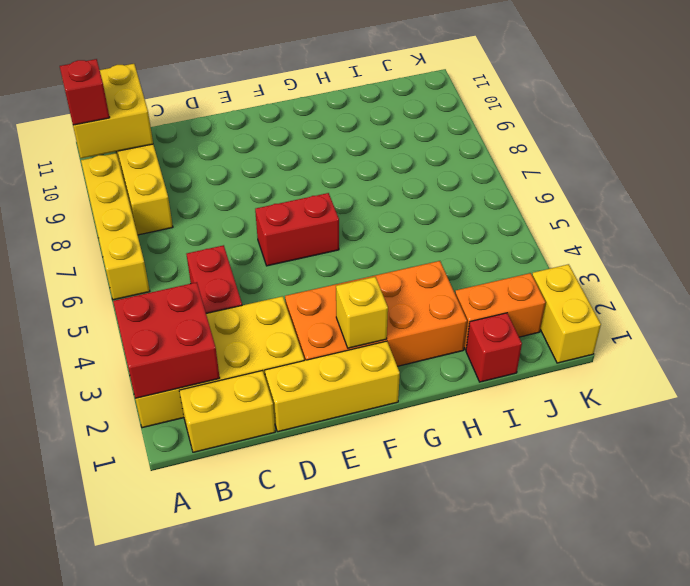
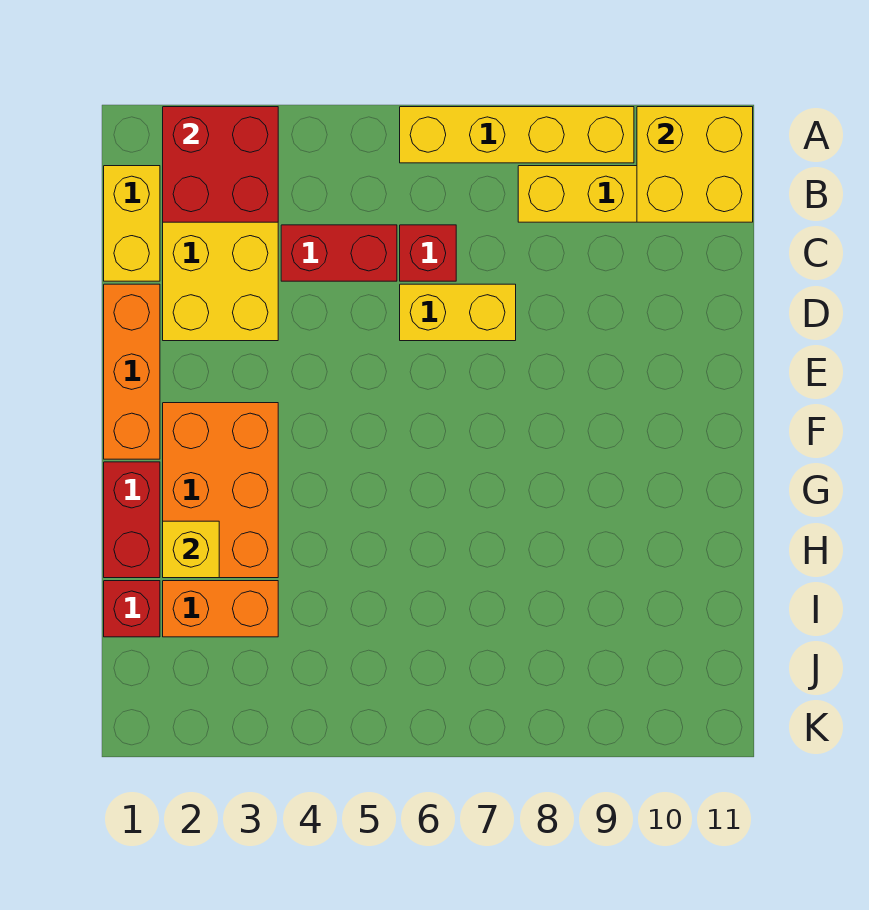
red 1x1 brick [60,59,110,125] -> red 1x1 brick moved to [400,225,456,281]
yellow 1x3 brick [265,341,400,432] -> orange 1x3 brick [104,284,160,459]
orange 2x4 brick [285,261,467,366] -> orange 2x3 brick [163,403,278,578]
red 1x2 brick [255,193,339,266] -> red 1x2 brick moved to [104,462,160,578]
yellow 1x1 brick [336,277,388,348] -> yellow 1x1 brick moved to [163,521,219,578]
orange 1x2 brick [455,273,546,350] -> orange 1x2 brick turned to [163,581,278,637]
yellow 1x2 brick [532,264,601,363] -> yellow 1x2 brick moved to [400,284,516,341]

